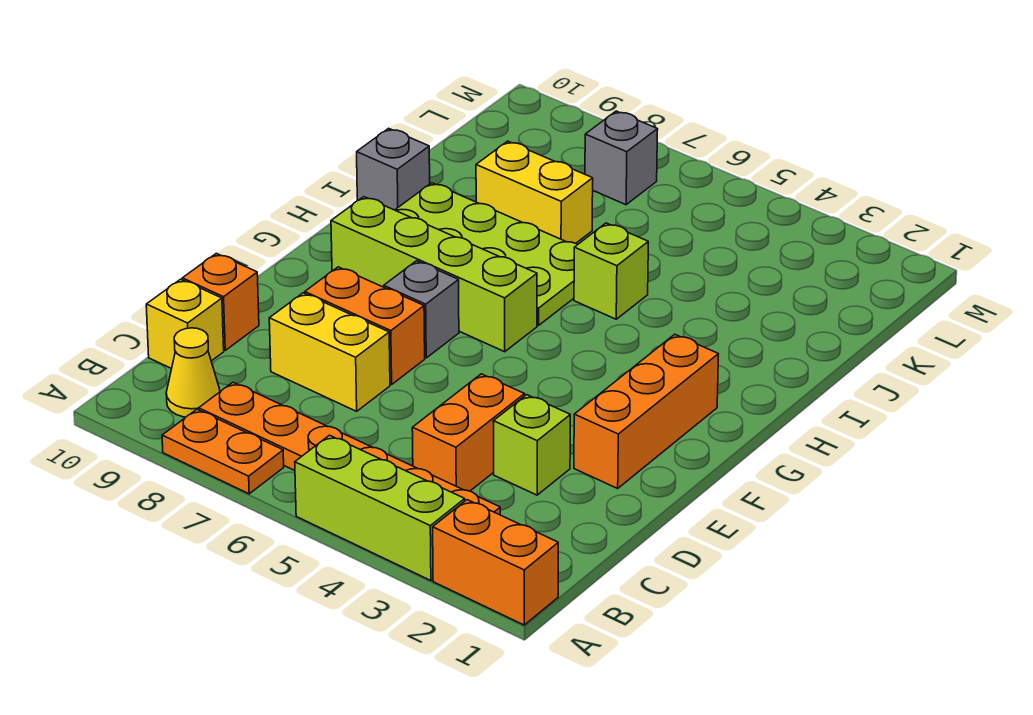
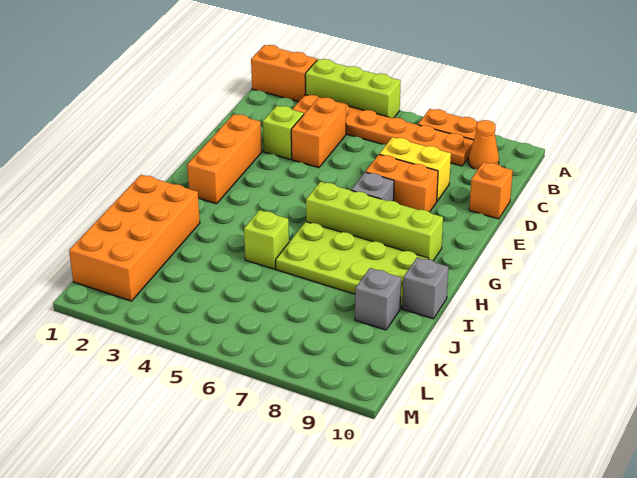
yellow 1x1 cone [166,328,220,417] -> orange 1x1 cone [468,120,499,170]
yellow 1x1 brick [146,279,224,369] -> none
none -> orange 2x4 brick [69,175,200,301]
yellow 1x2 brick [476,141,593,243] -> none
grey 1x1 brick [585,111,658,205] -> grey 1x1 brick moved to [355,268,401,330]

